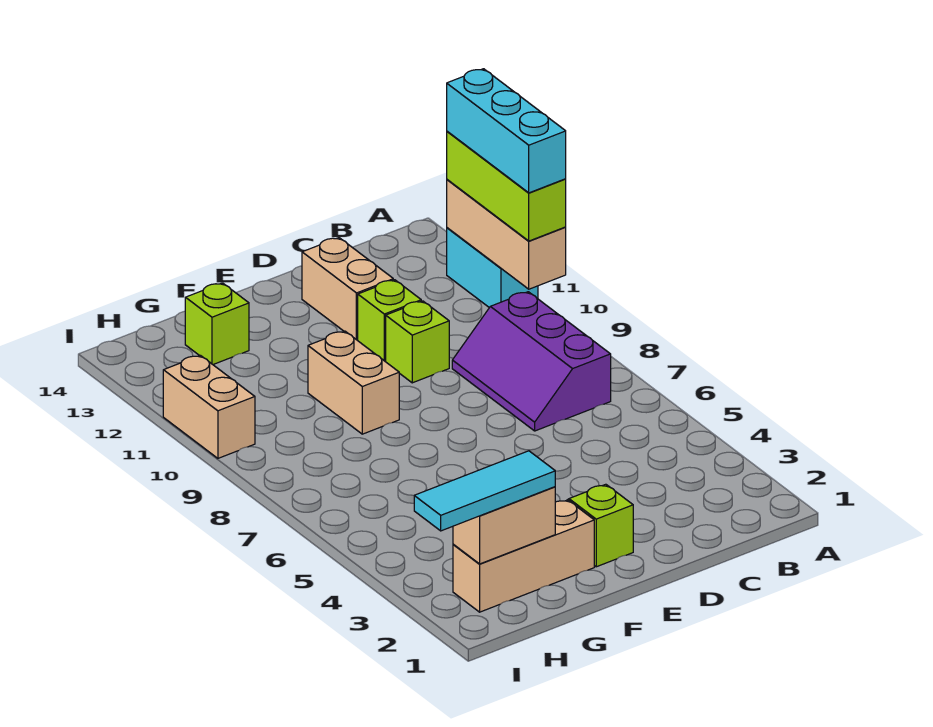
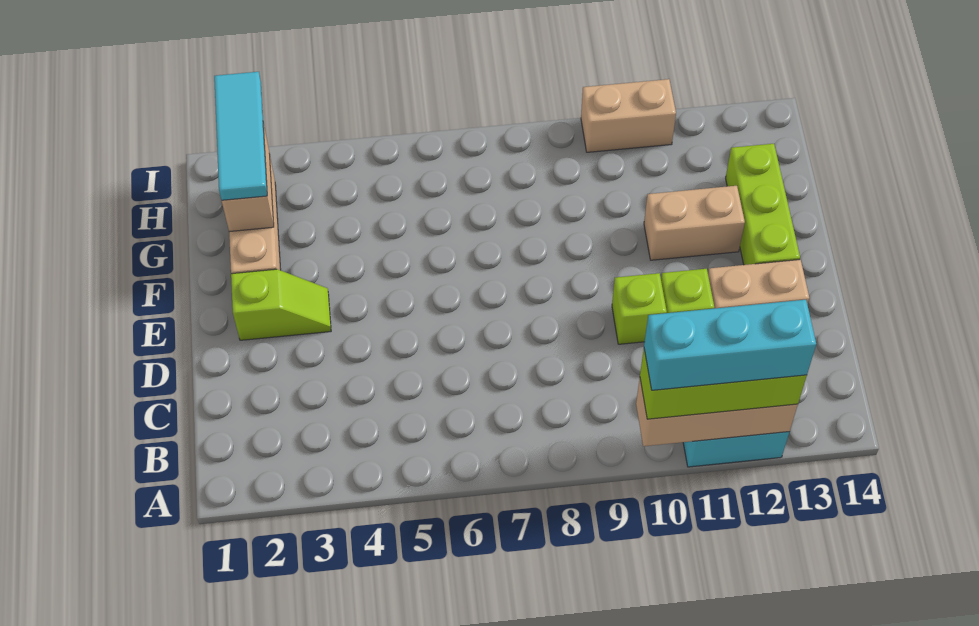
purple 2x3 slope [452,292,611,431] -> none
tan 1x2 brick [308,331,399,434] -> tan 1x2 brick moved to [644,186,745,260]
lime 1x1 brick [185,283,249,364] -> lime 1x3 brick [726,144,800,265]

